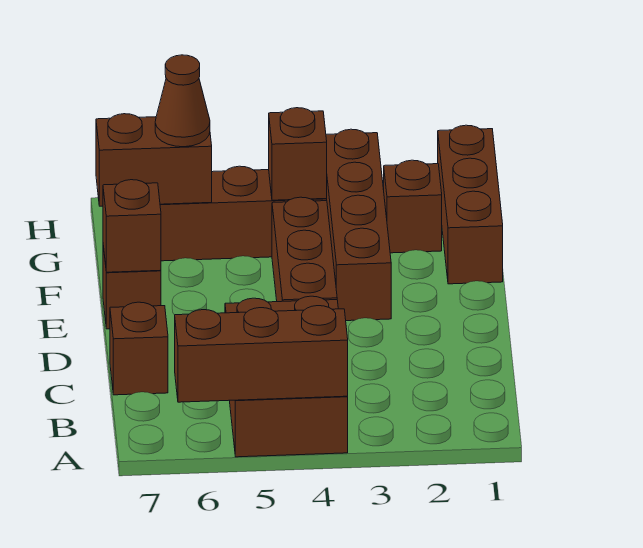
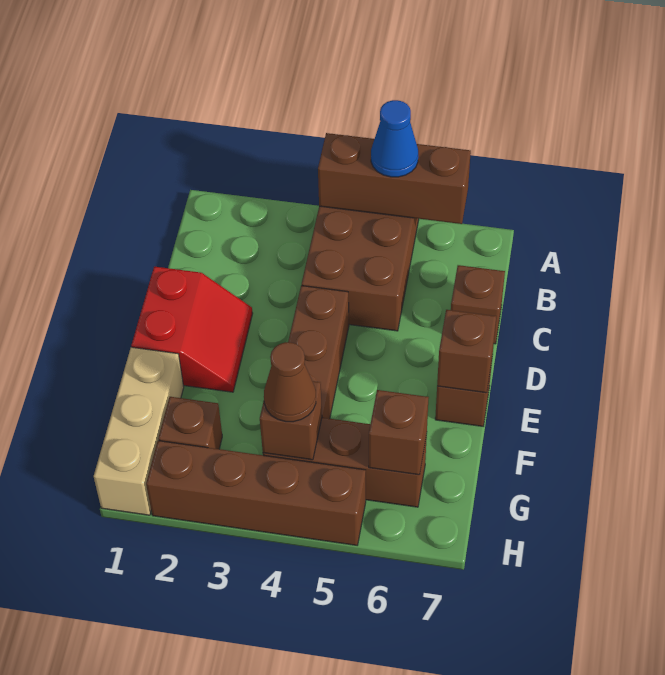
none -> blue 1x1 cone [371,100,418,177]
none -> red 2x2 slope [131,267,253,392]
brown 1x4 brick [326,129,391,321] -> brown 1x4 brick turned to [146,441,366,545]
brown 1x3 brick [438,125,503,284] -> tan 1x3 brick [94,347,184,515]
brown 1x2 brick [96,114,212,206] -> brown 1x1 brick [369,390,429,475]
brown 1x1 cone [155,55,210,147] -> brown 1x1 cone moved to [264,342,316,422]

